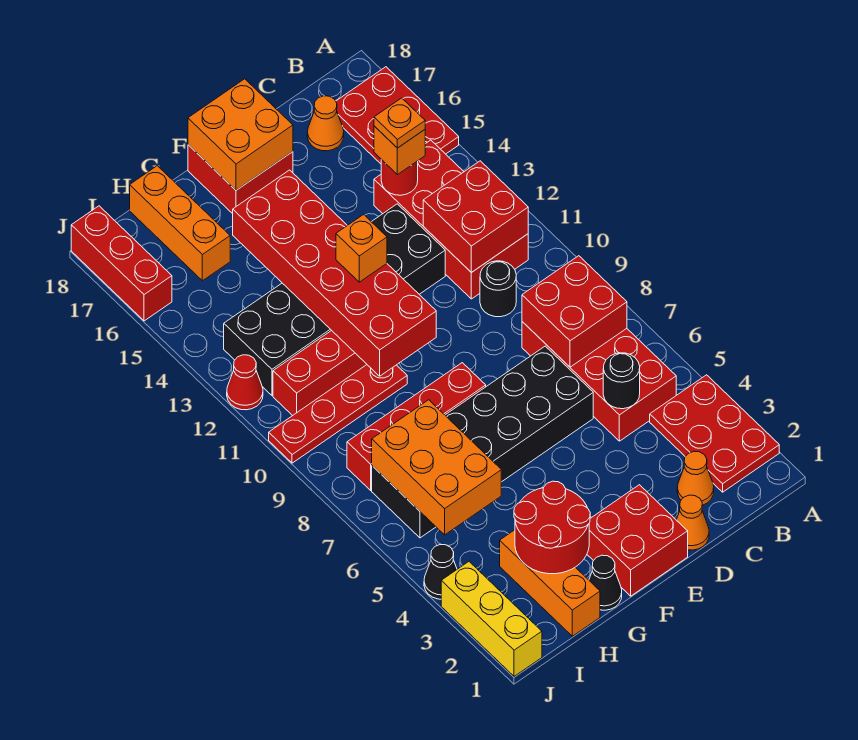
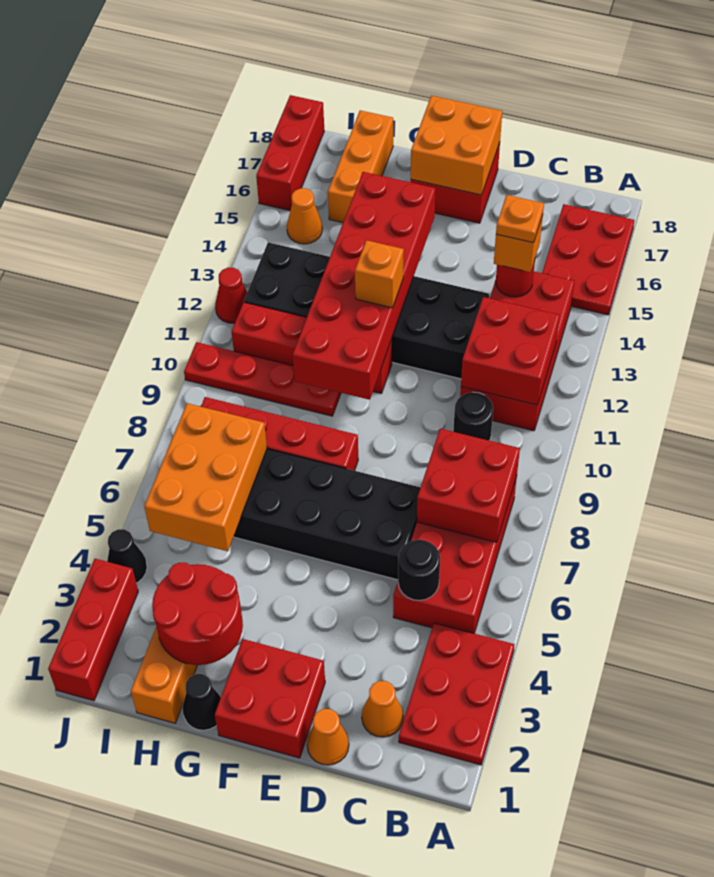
orange 1x1 cone [307,96,344,151] -> orange 1x1 cone moved to [287,188,322,244]
yellow 1x3 brick [441,562,542,676] -> red 1x3 brick [48,559,138,701]

